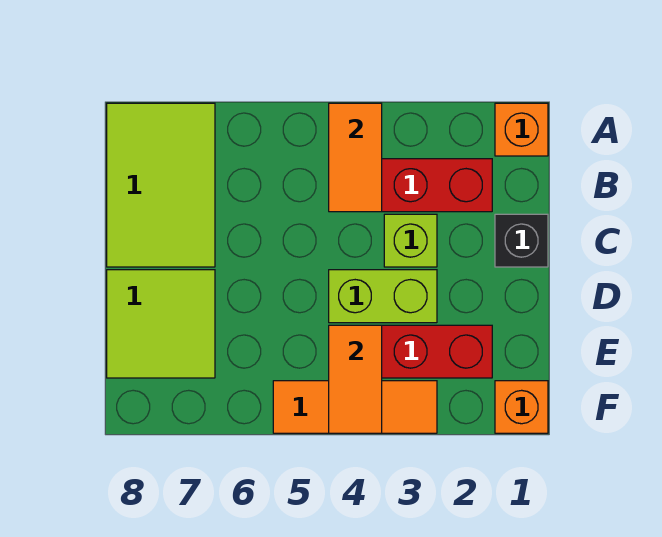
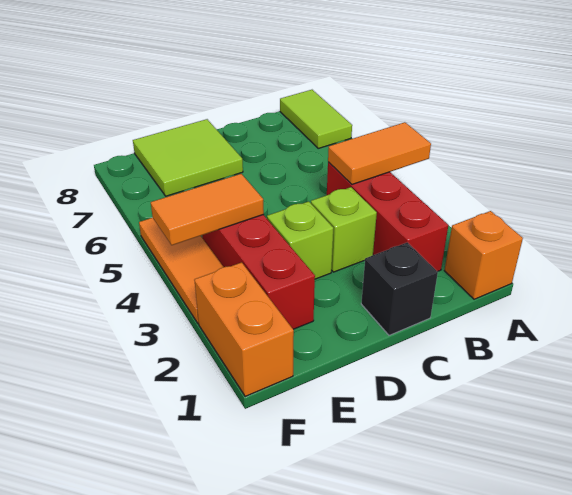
lime 2x3 tile [107,103,215,267] -> lime 1x2 tile [280,90,352,148]
lime 1x2 brick [329,270,437,323] -> lime 1x1 brick [267,201,333,279]
orange 1x1 brick [495,381,548,433] -> orange 1x2 brick [194,262,294,396]

